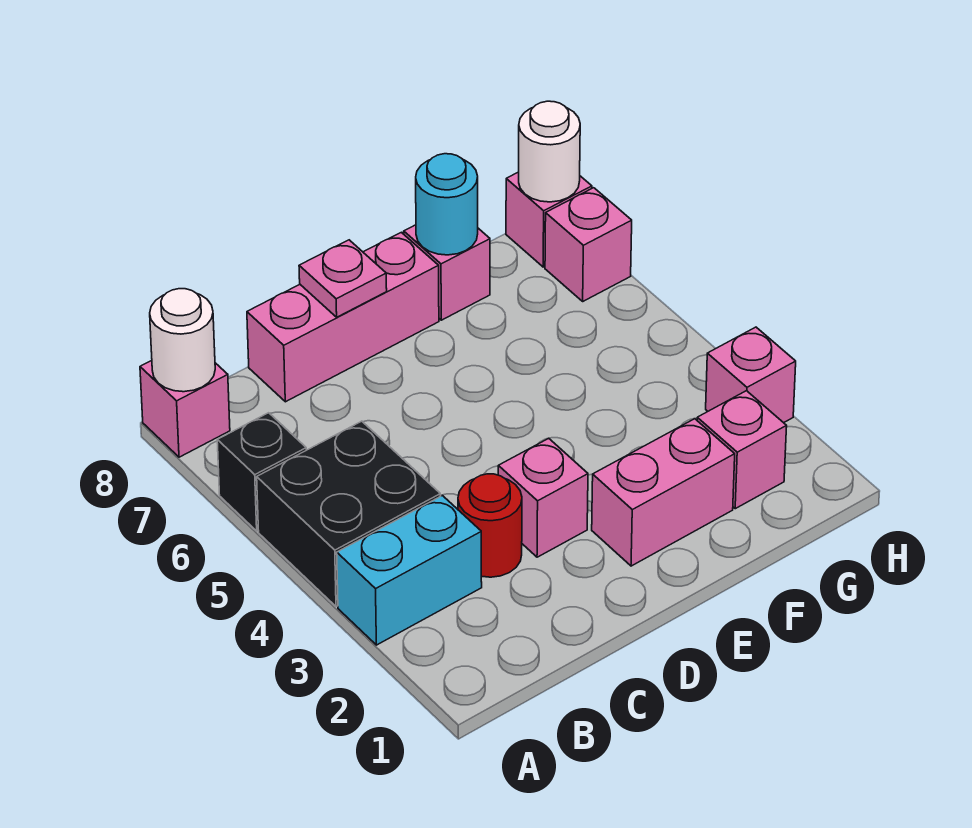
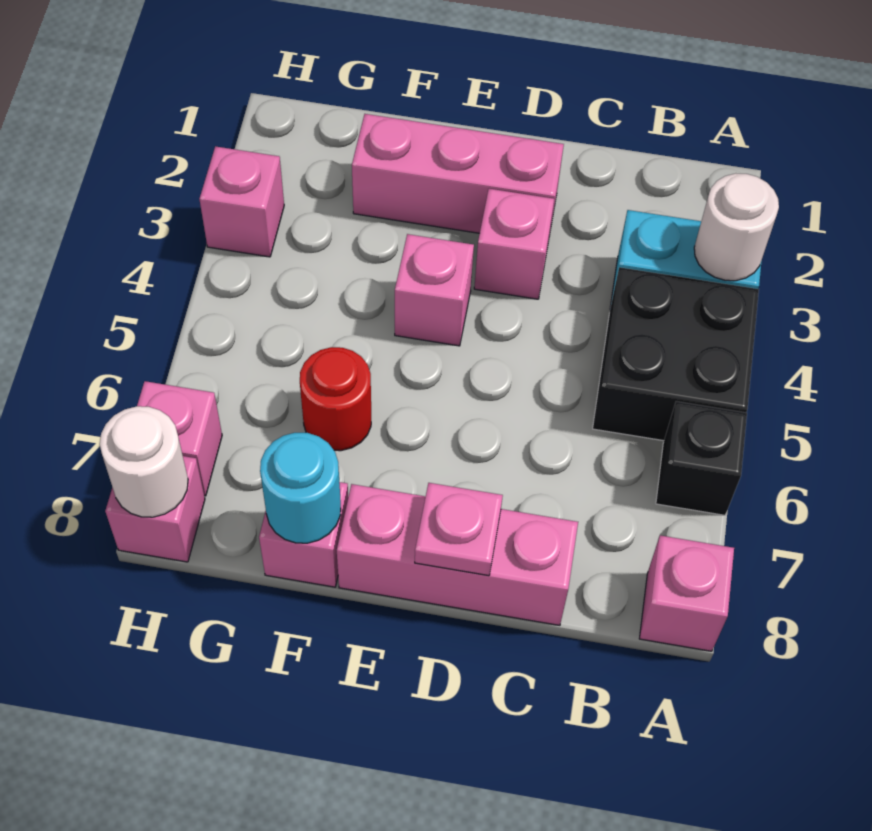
white 1x1 round brick [150,289,215,392] -> white 1x1 round brick moved to [694,173,779,281]
red 1x1 round brick [458,474,522,577] -> red 1x1 round brick moved to [300,347,371,451]
pink 1x2 brick [592,419,735,566] -> pink 1x3 brick [352,114,564,236]
pink 1x1 brick [697,391,787,509] -> pink 1x1 brick moved to [395,234,474,346]

